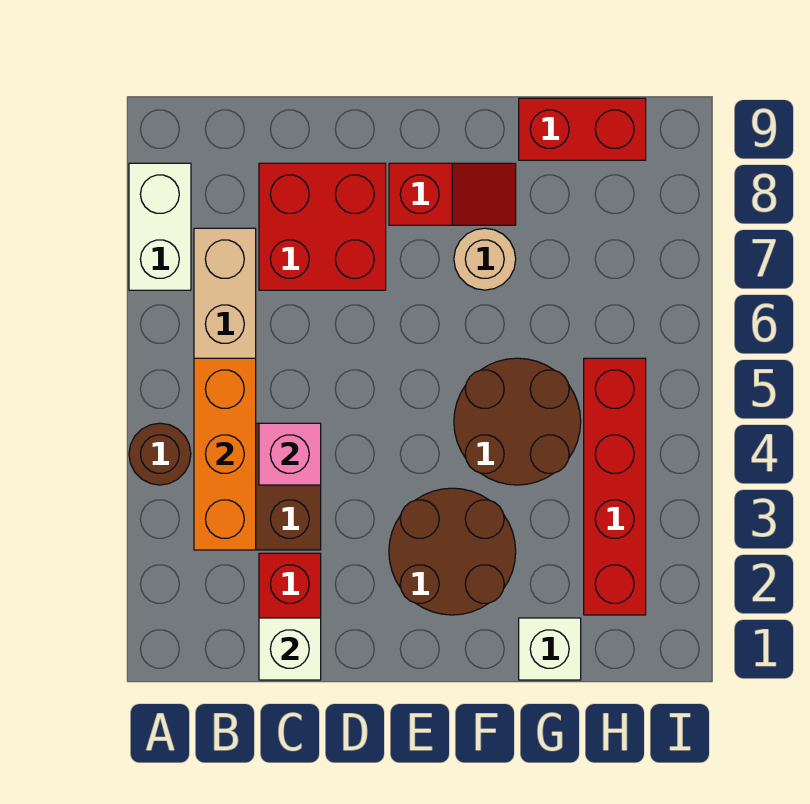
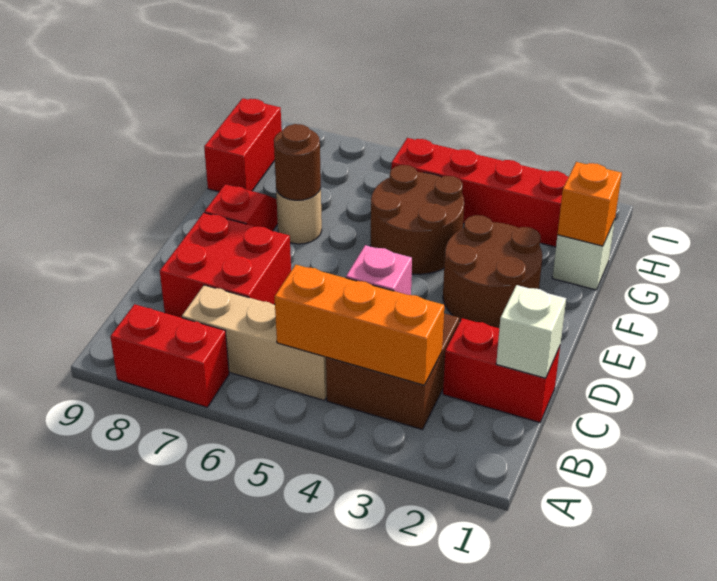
brown 1x1 round brick [129,423,191,485] -> brown 1x1 round brick moved to [274,124,321,200]
white 1x2 brick [129,163,191,290] -> red 1x2 brick [110,304,229,407]
none -> orange 1x1 brick [558,162,622,246]

